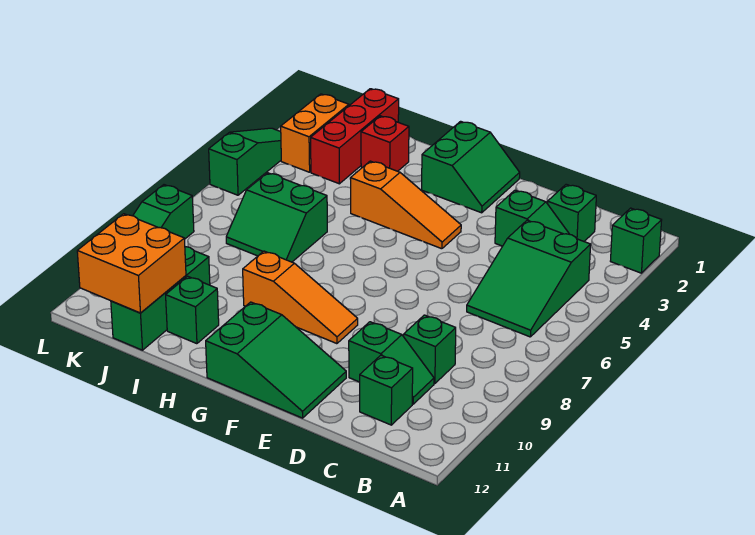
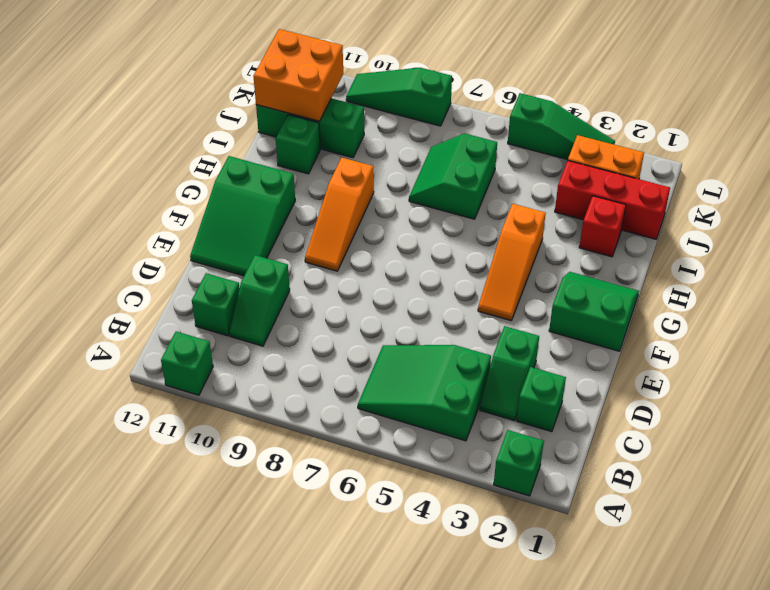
green 1x1 brick [404,315,456,384] -> green 1x1 brick moved to [161,331,213,395]
green 2x2 slope [422,121,520,213] -> green 2x2 slope turned to [549,272,639,351]

